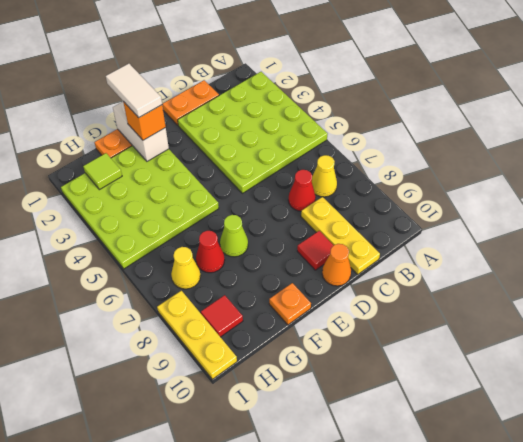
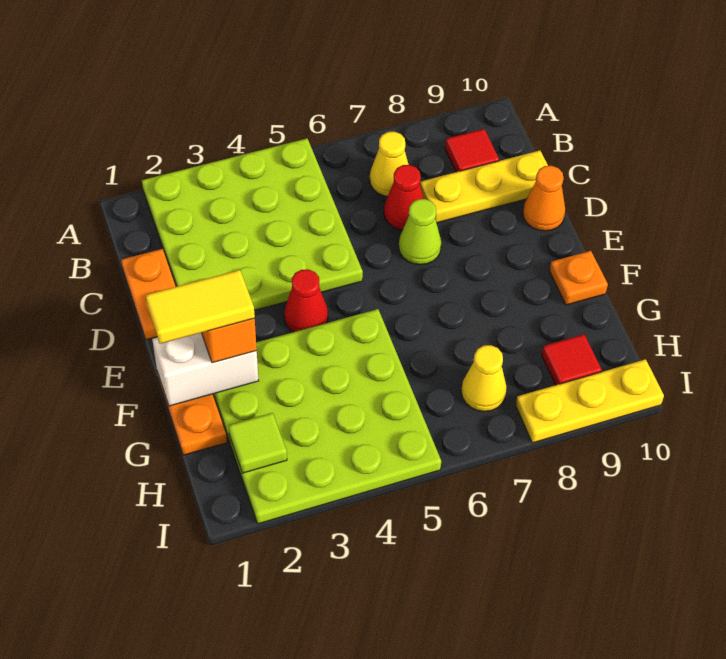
red 1x1 tile [297,231,333,270] -> red 1x1 tile moved to [445,129,499,172]
white 1x2 tile [106,64,162,118] -> yellow 1x2 tile [146,270,255,344]
lime 1x1 cone [220,215,248,257] -> lime 1x1 cone moved to [399,199,441,265]
red 1x1 cone [196,231,225,273] -> red 1x1 cone moved to [284,269,328,332]

